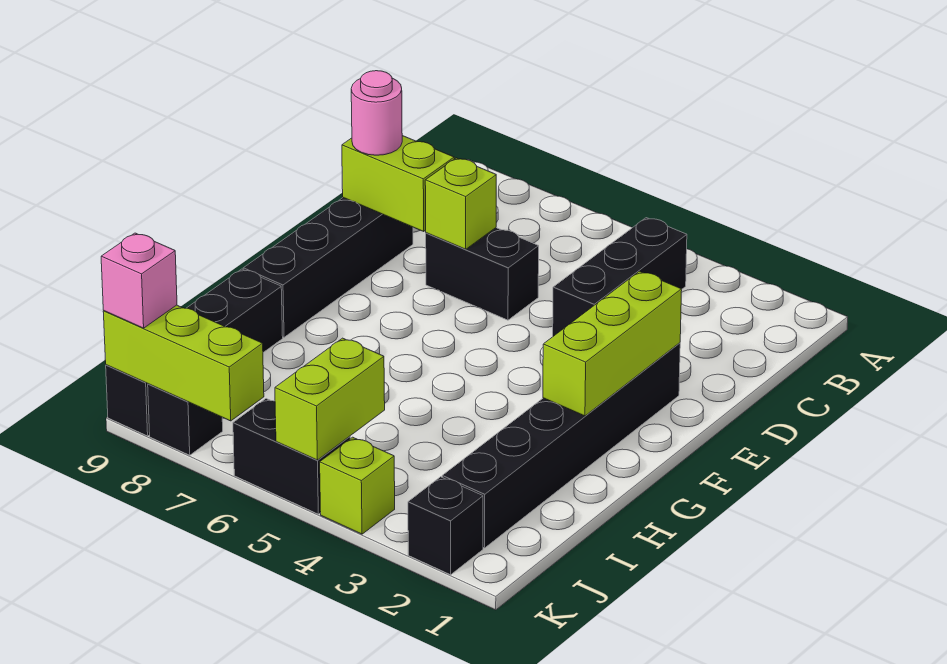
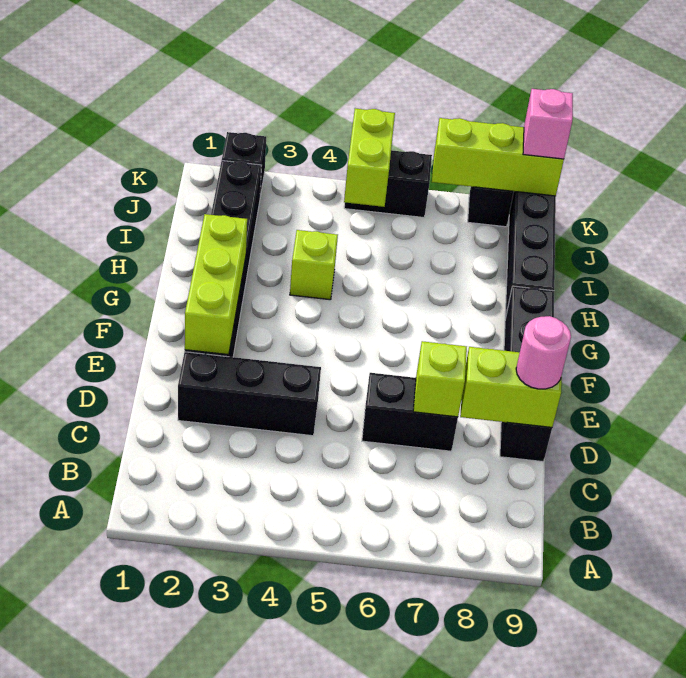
black 1x3 brick [553,218,687,336] -> black 1x3 brick turned to [178,352,321,436]
lime 1x1 brick [320,437,395,534] -> lime 1x1 brick moved to [290,230,338,300]

